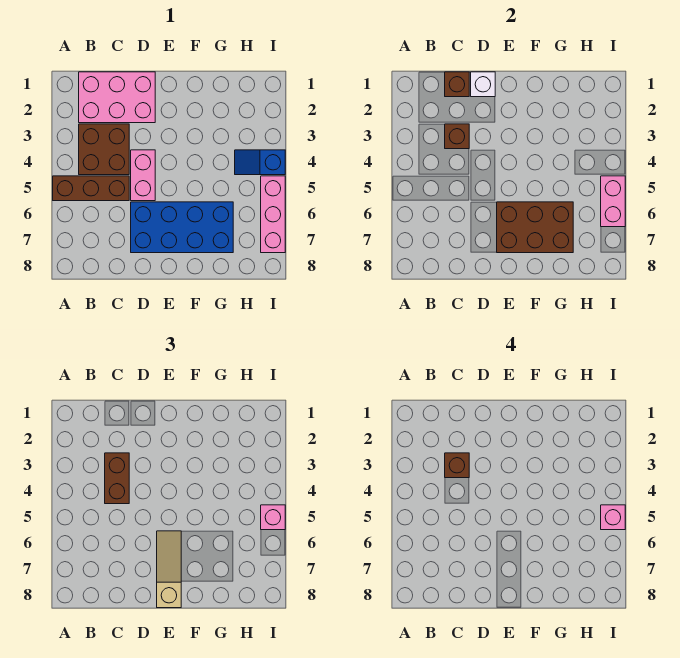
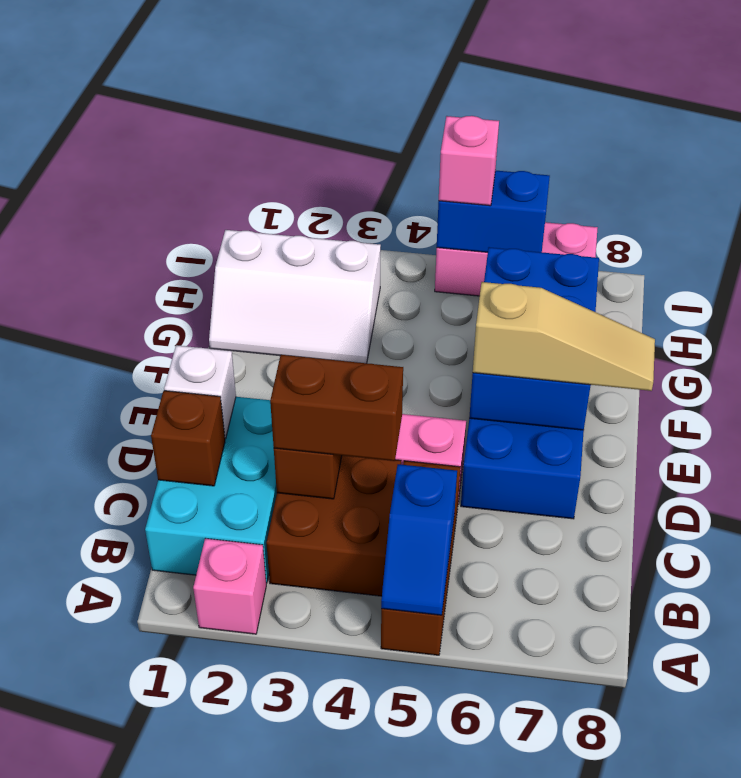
pink 2x3 brick [79,72,155,123] -> cyan 2x3 brick [145,397,277,583]
brown 1x1 brick [445,453,469,478] -> none
brown 2x3 brick [497,202,573,253] -> blue 2x3 brick [469,247,599,430]
tan 1x3 slope [157,531,181,608] -> tan 1x3 slope turned to [473,282,655,391]
none -> white 2x3 slope [209,230,381,363]
blue 1x2 slope [235,150,285,175] -> blue 1x2 slope moved to [381,464,457,615]
pink 1x2 brick [601,176,625,227] -> blue 1x2 brick [437,170,550,252]
pink 1x1 brick [601,505,625,530] -> pink 1x1 brick moved to [193,538,266,634]

